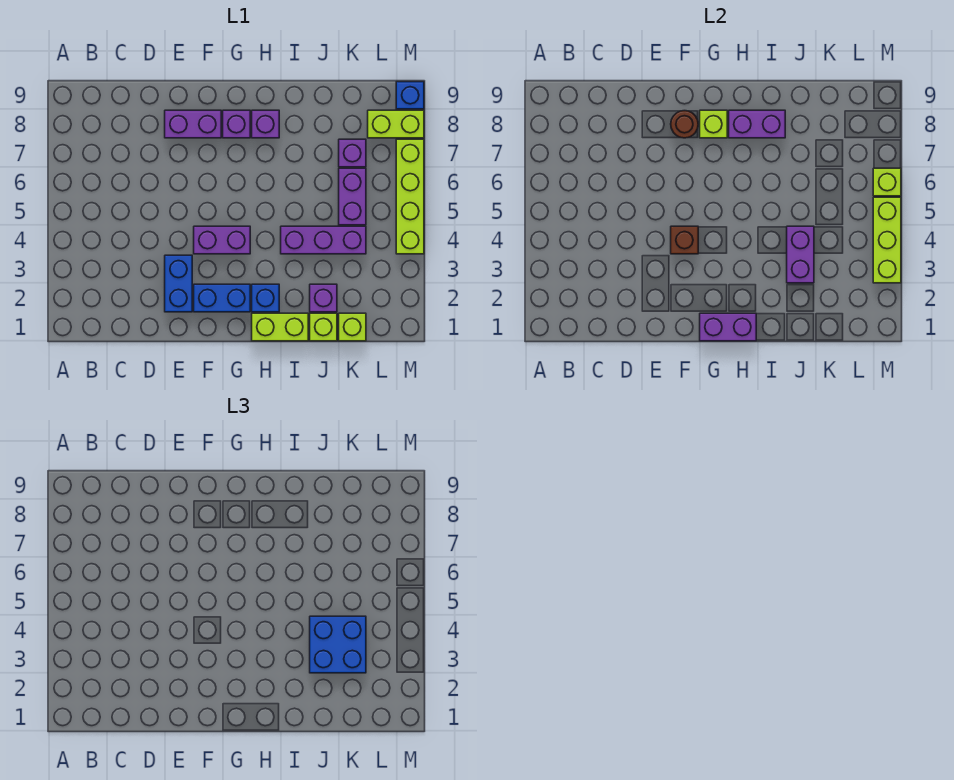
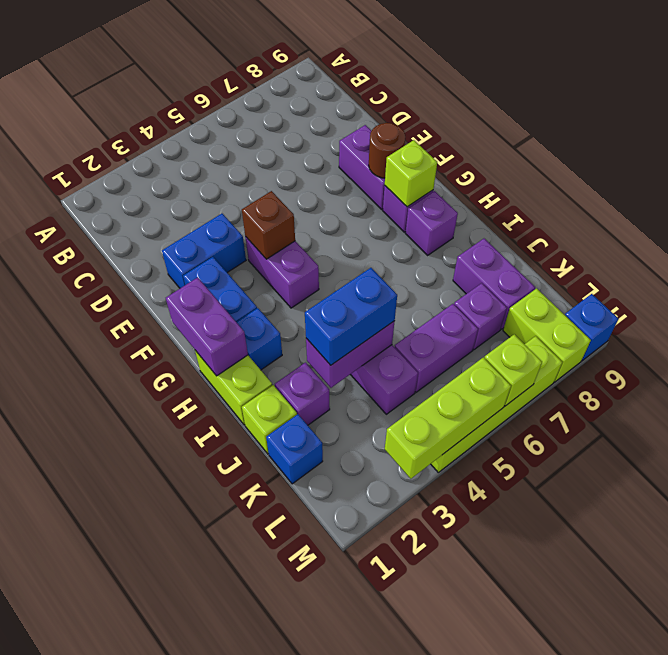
purple 1x2 brick [729,110,785,138] -> purple 1x2 brick moved to [453,239,535,329]
blue 2x2 brick [310,616,366,673] -> blue 1x2 brick [305,268,397,365]
lime 1x1 brick [339,313,366,341] -> blue 1x1 brick [266,414,323,484]

